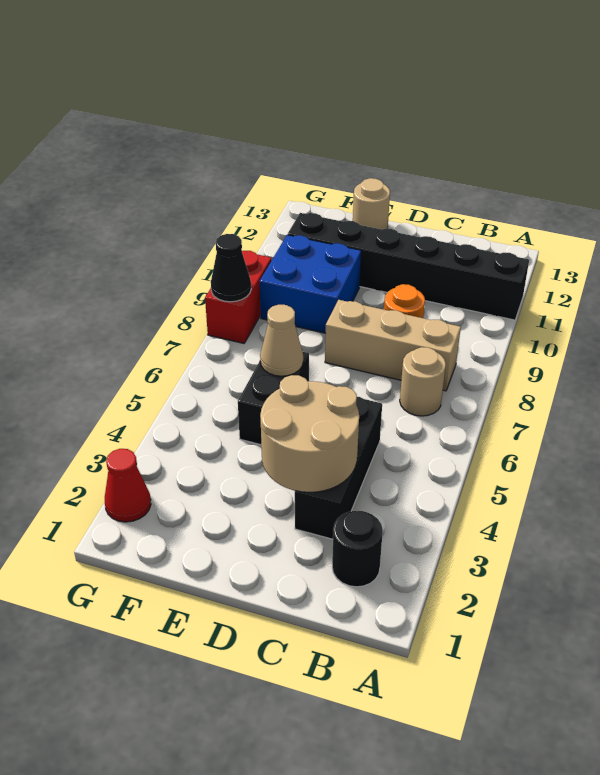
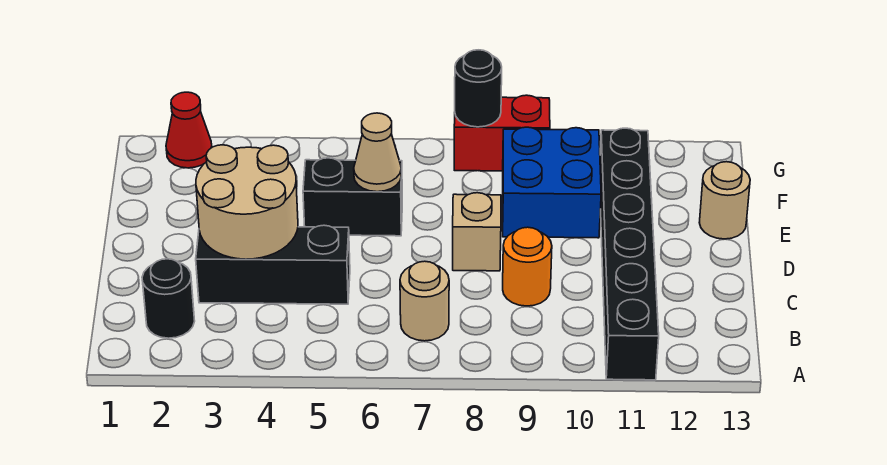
tan 1x3 brick [325,300,461,391] -> tan 1x1 brick [453,193,501,271]
black 1x1 cone [211,234,251,302] -> black 1x1 round brick [455,50,502,127]

